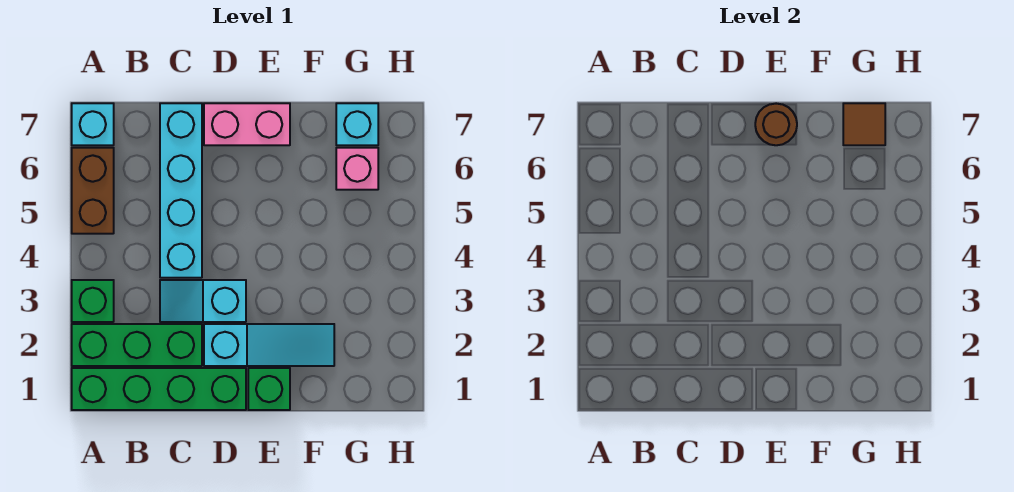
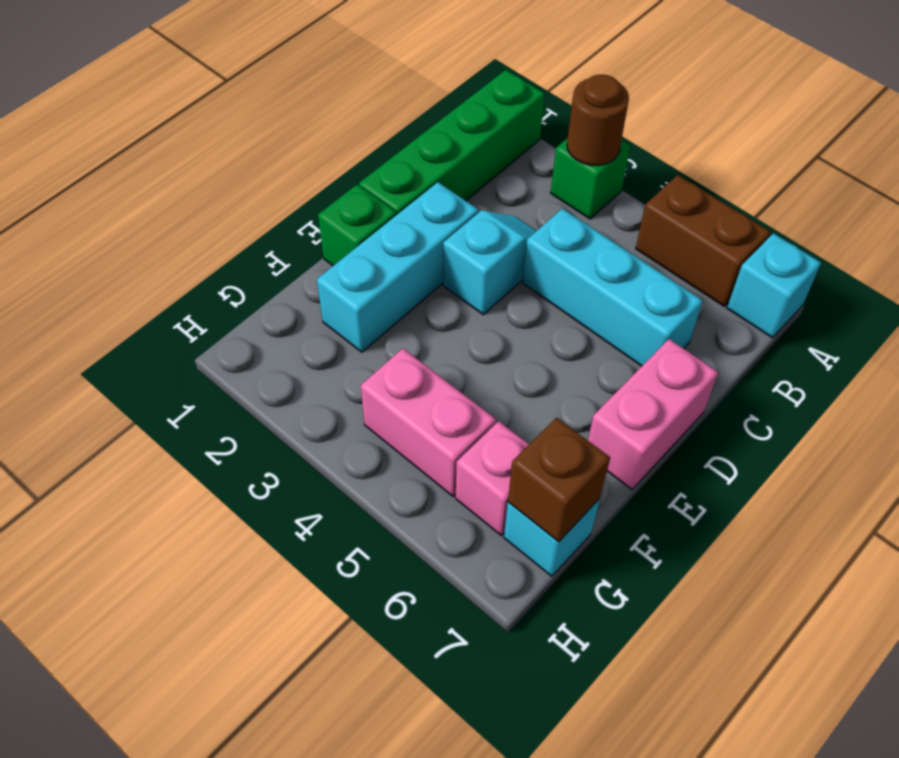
green 1x3 brick [72,324,202,366] -> none
cyan 1x4 brick [160,103,202,278] -> cyan 1x3 brick [523,209,703,366]
cyan 1x3 slope [204,324,334,366] -> cyan 1x3 brick [317,182,479,352]
brown 1x1 round brick [755,104,797,145] -> brown 1x1 round brick moved to [567,75,629,165]
none -> pink 1x2 brick [361,348,496,496]
brown 1x1 tile [843,103,885,145] -> brown 1x1 brick [508,418,610,542]

